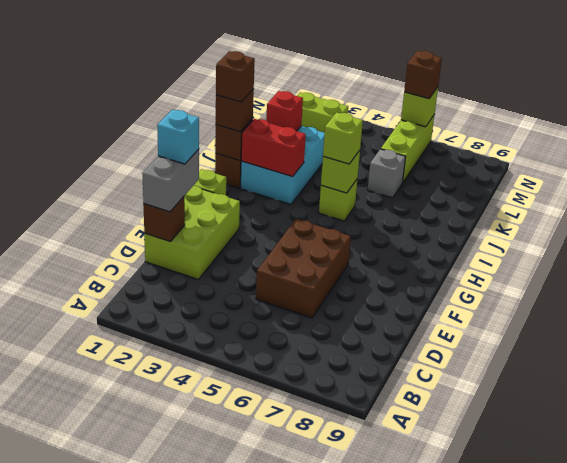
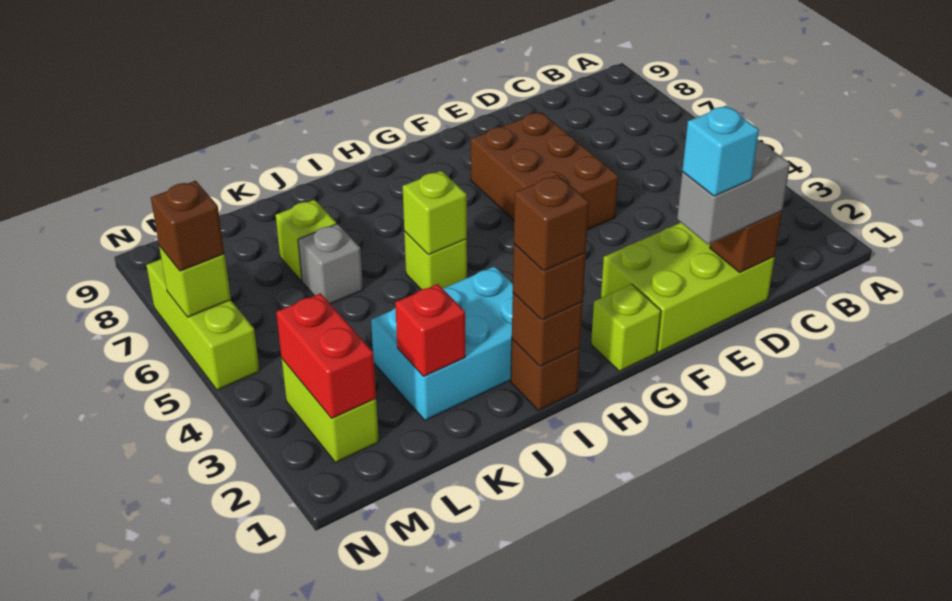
brown 2x3 brick [256,219,351,318] -> brown 2x3 brick turned to [471,112,618,230]
red 1x2 brick [241,119,306,177] -> red 1x2 brick moved to [276,293,376,418]
lime 1x1 brick [323,113,363,164] -> lime 1x1 brick moved to [276,200,336,281]
lime 1x3 brick [381,116,434,182] -> lime 1x3 brick turned to [146,259,260,390]

